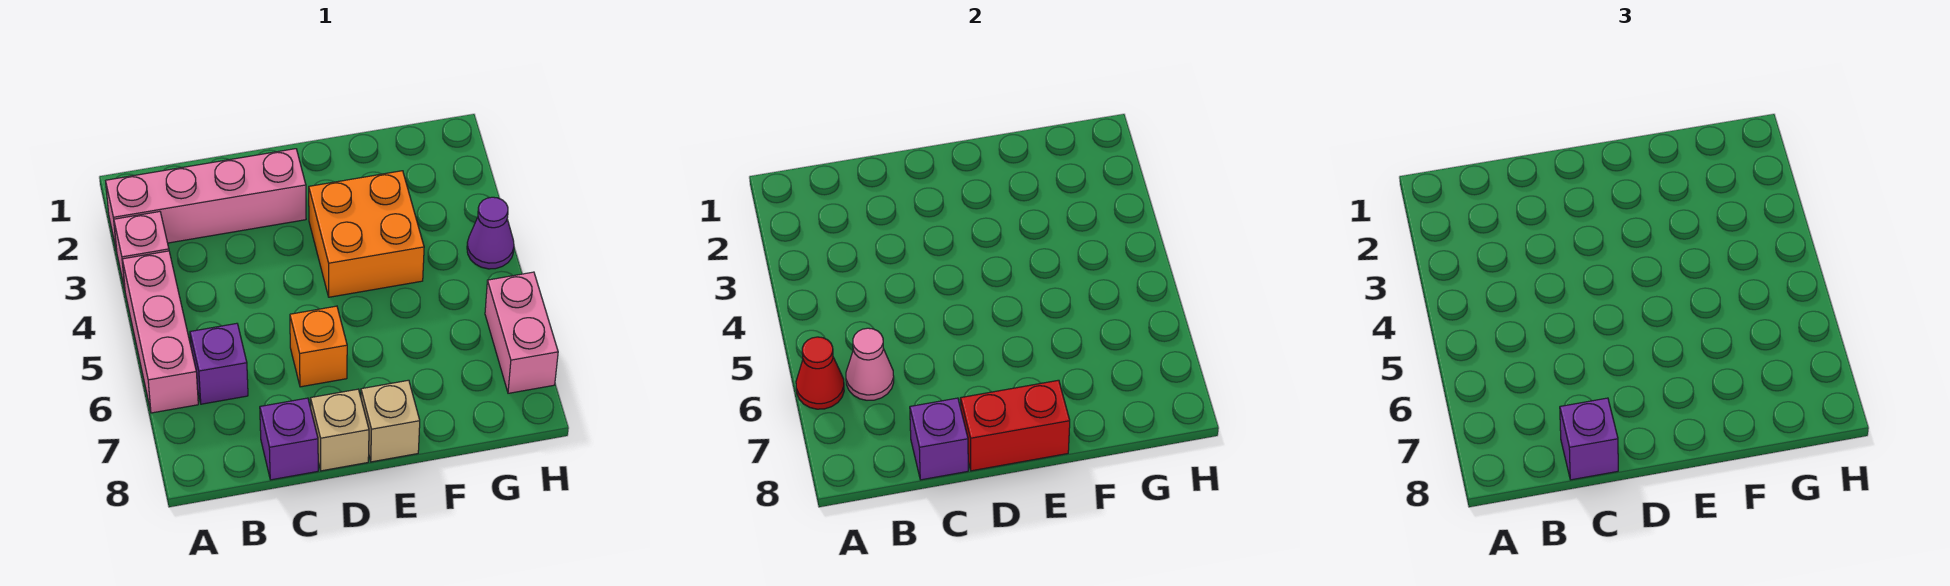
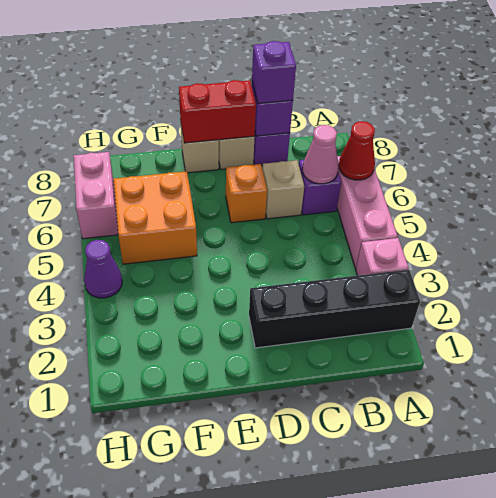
pink 1x4 brick [106,149,306,251] -> black 1x4 brick [249,270,420,348]
none -> tan 1x1 brick [262,160,304,219]
orange 2x2 brick [309,171,424,297] -> orange 2x2 brick moved to [113,171,197,264]

